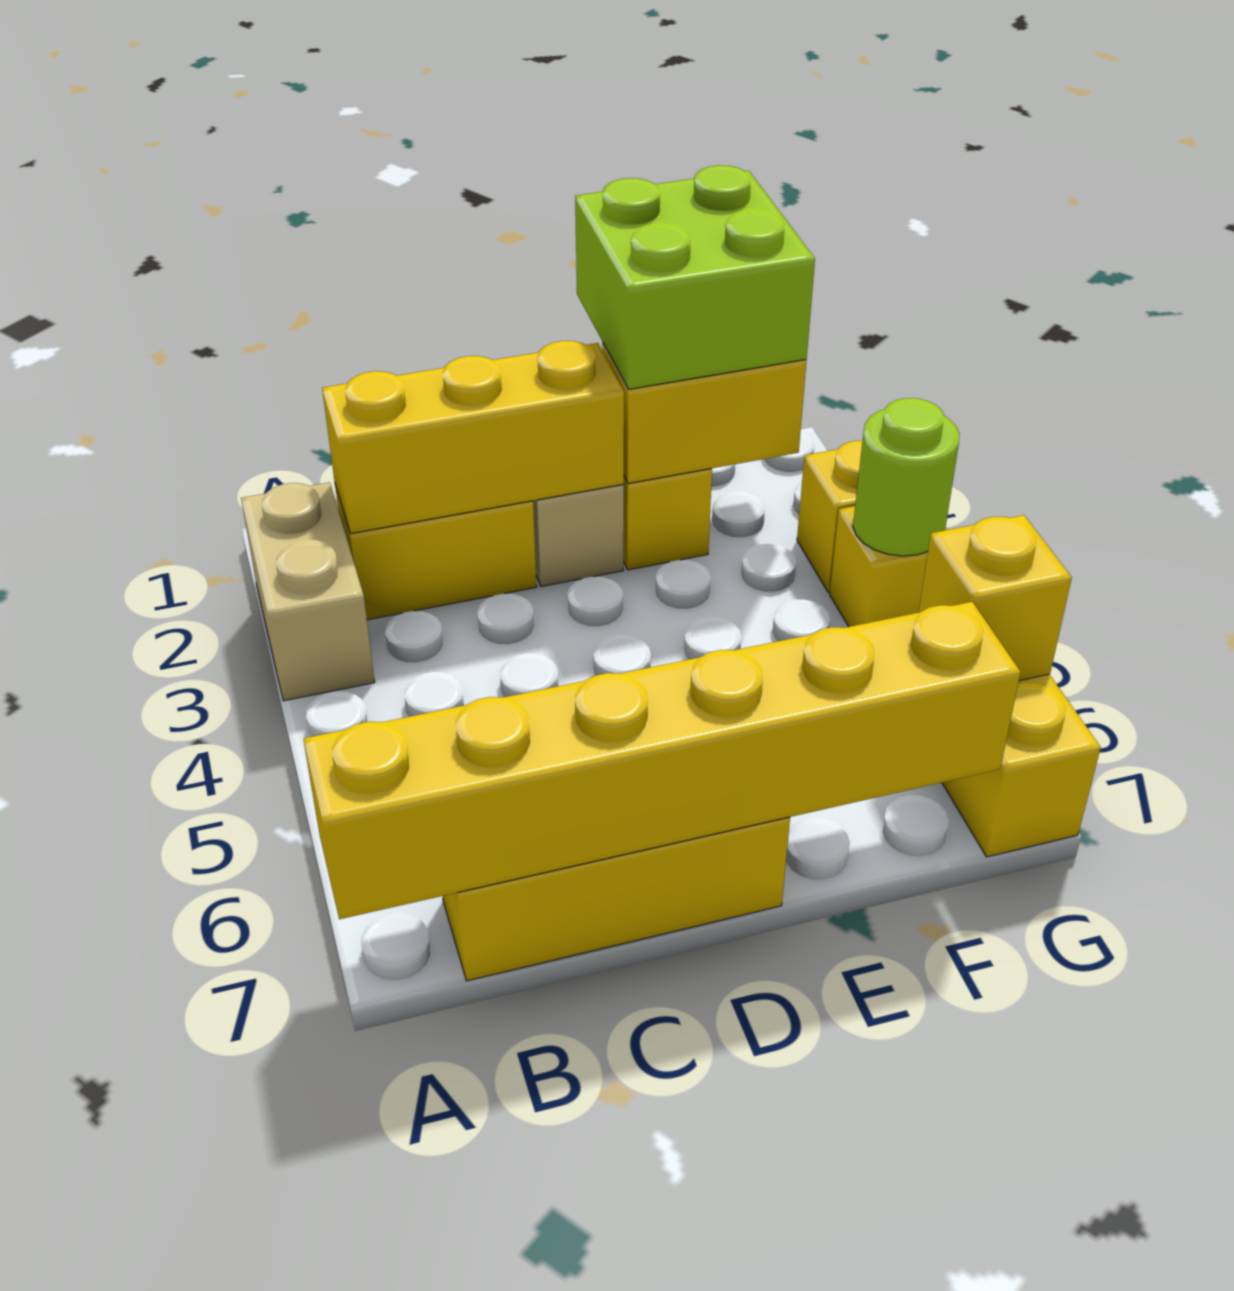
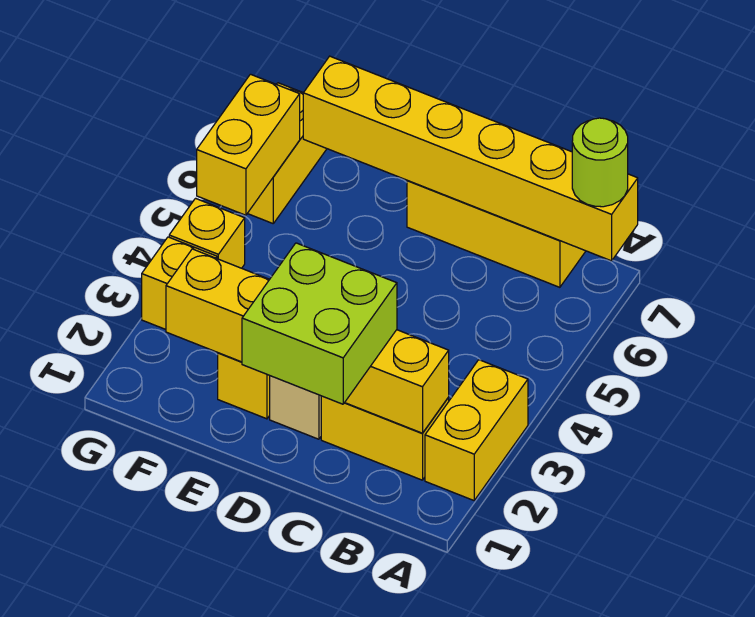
tan 1x2 brick [241,482,375,701] -> yellow 1x2 brick [425,360,528,500]
lime 2x2 brick [575,165,815,389] -> lime 2x2 brick moved to [242,243,397,404]
lime 1x1 round brick [853,398,960,556] -> lime 1x1 round brick moved to [572,118,628,207]
yellow 1x1 brick [919,515,1072,681] -> yellow 1x2 brick [197,74,300,215]

